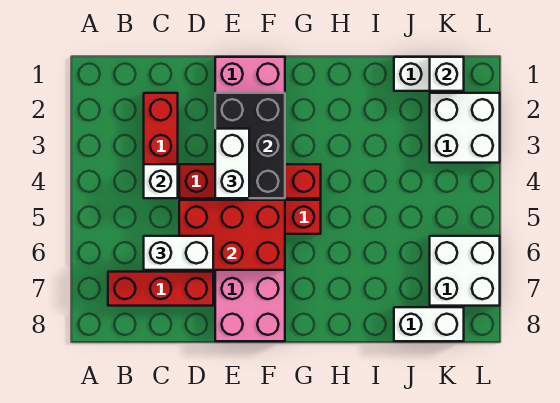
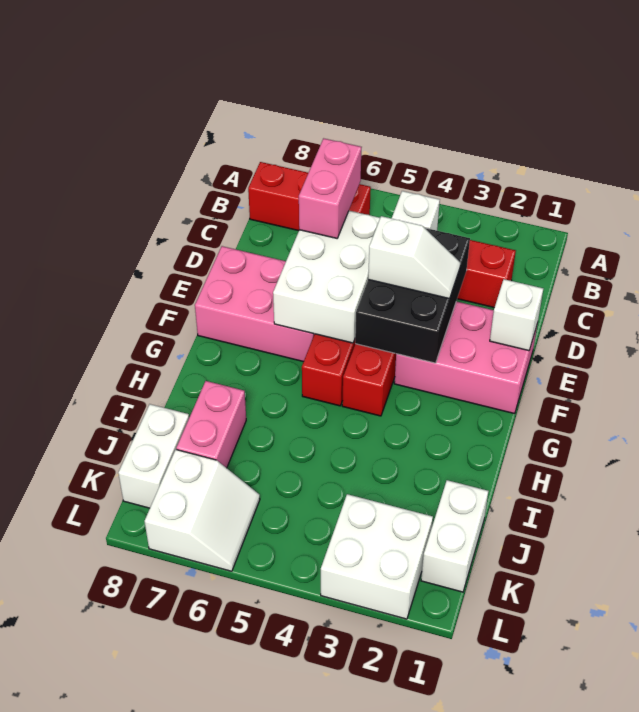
red 1x3 brick [108,272,213,306] -> red 1x3 brick turned to [248,162,371,231]
white 1x2 brick [144,236,213,270] -> pink 1x2 brick [299,138,362,238]
red 2x3 brick [179,200,285,270] -> white 2x3 brick [273,211,380,343]
black 2x3 brick [215,93,285,198] -> black 2x3 brick turned to [355,228,470,363]
white 1x2 brick [215,129,249,198] -> white 1x2 slope [368,216,460,299]
none -> pink 1x2 brick [176,381,246,468]
white 1x1 brick [430,57,464,91] -> white 1x1 brick moved to [490,279,543,351]
white 2x2 brick [430,236,500,306] -> white 2x2 slope [145,450,260,571]

